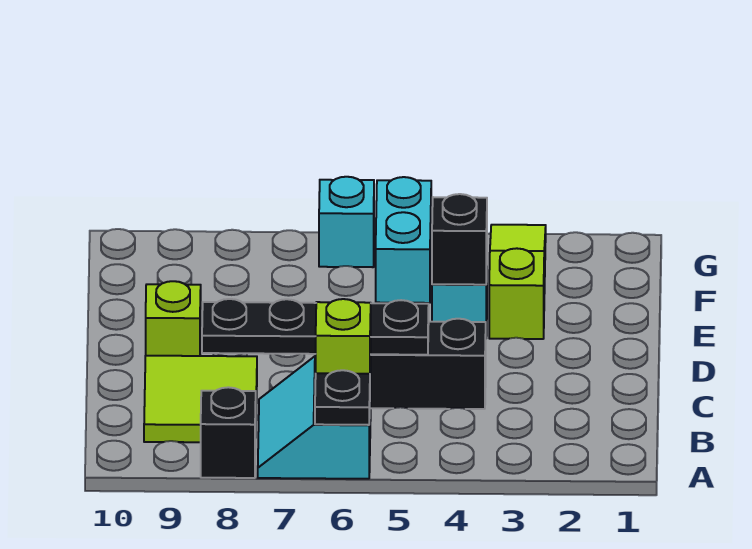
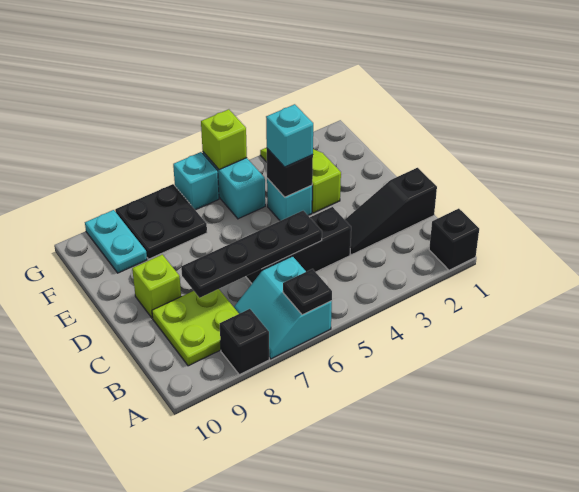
none -> black 1x1 brick [429,209,479,270]
lime 1x1 brick [316,299,371,374] -> lime 1x1 brick moved to [201,109,247,170]
lime 2x2 tile [144,356,257,442] -> lime 2x2 plate [152,289,239,366]
none -> black 1x3 slope [345,168,437,255]
none -> cyan 1x1 brick [266,104,313,167]
none -> black 2x2 plate [115,184,207,259]
none -> cyan 1x2 plate [85,210,147,273]

